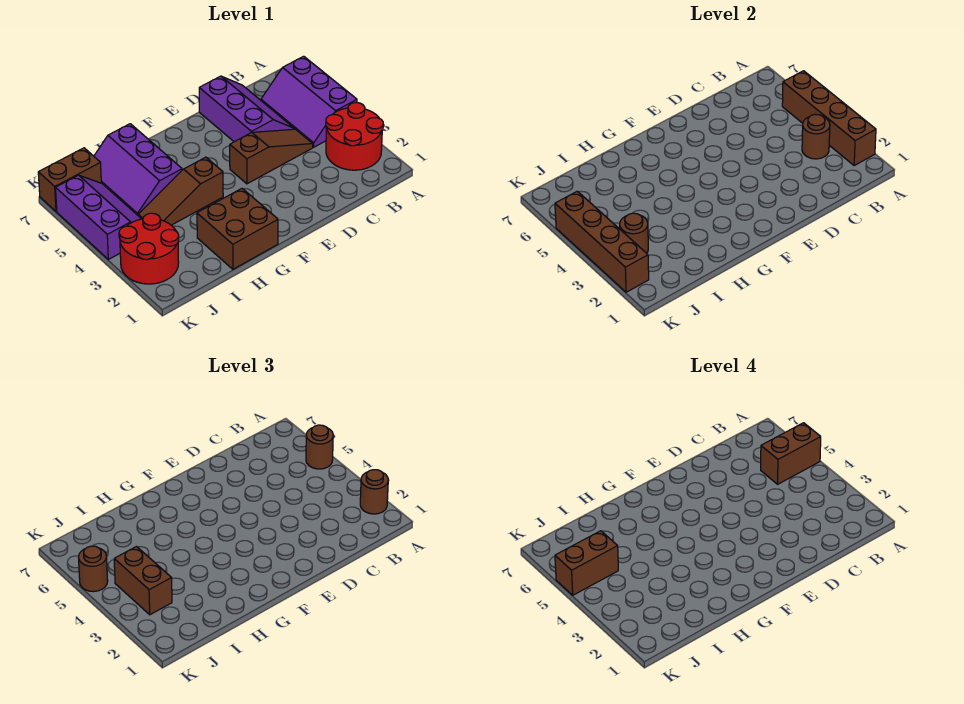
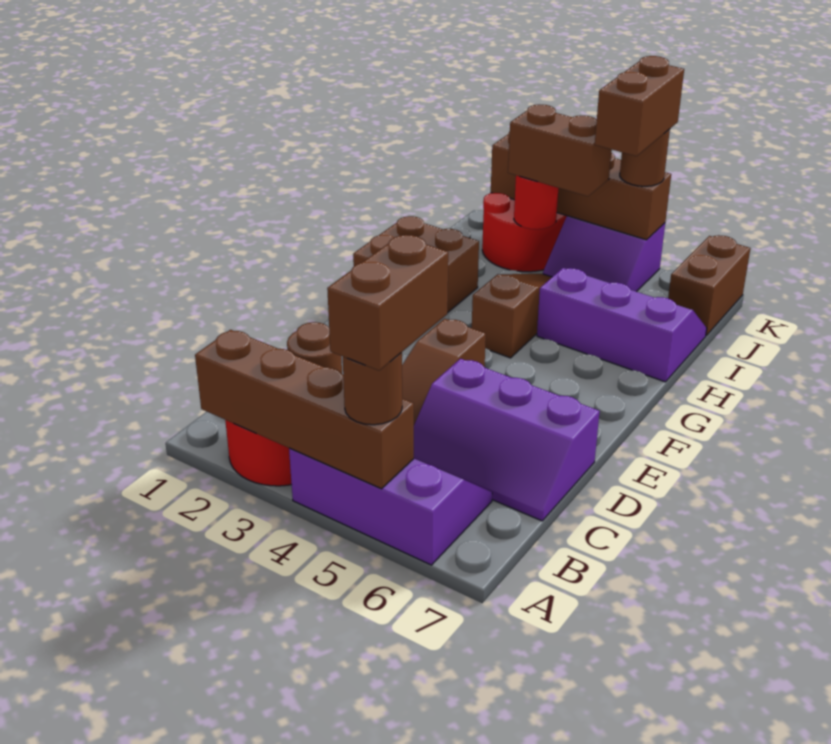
brown 1x1 round brick [360,470,388,514] -> none
brown 1x1 round brick [620,213,648,253] -> red 1x1 round brick [514,175,558,229]
purple 2x3 slope [56,175,141,259] -> purple 2x2 slope [543,216,665,292]

